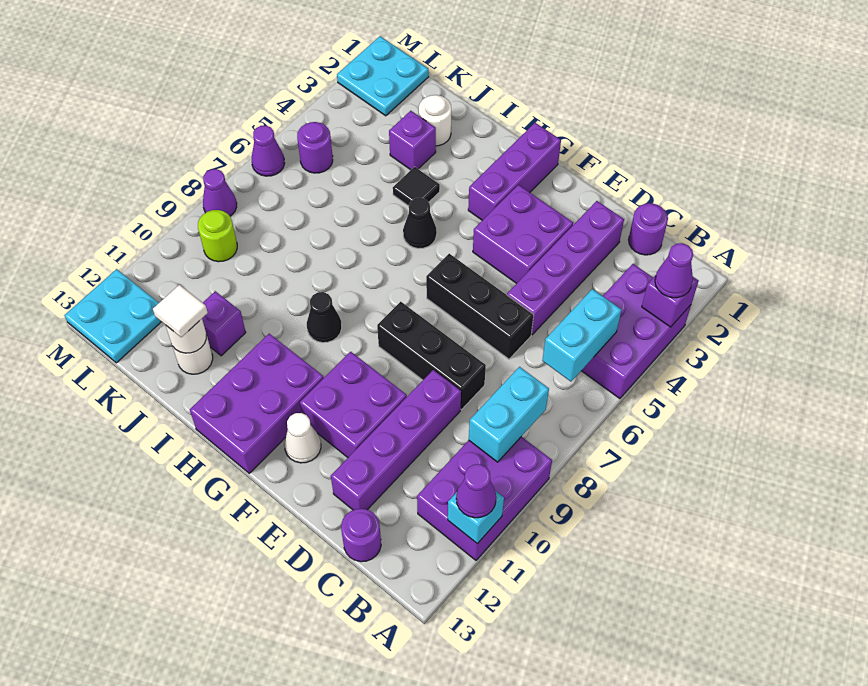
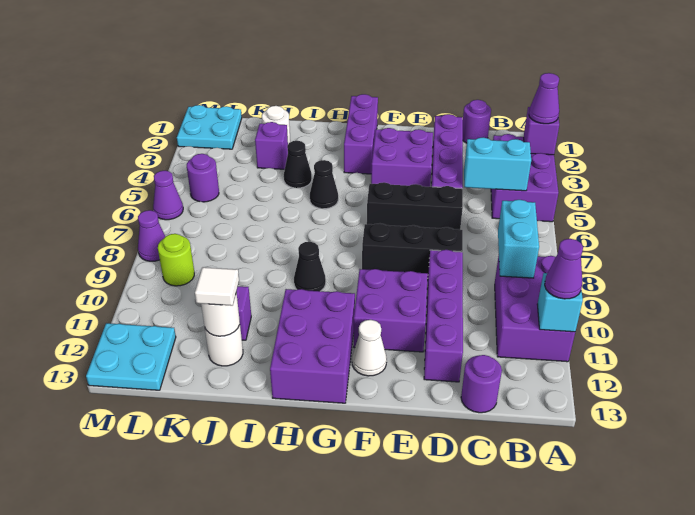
cyan 1x2 brick [542,289,622,382] -> cyan 1x2 brick turned to [464,138,531,191]
black 1x1 tile [393,167,440,206] -> black 1x1 cone [284,141,312,188]

